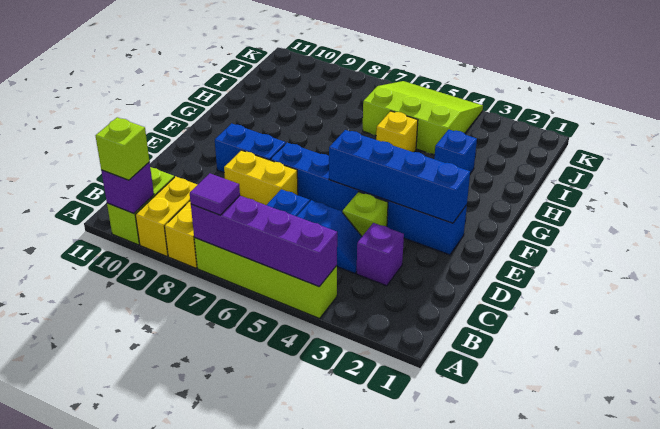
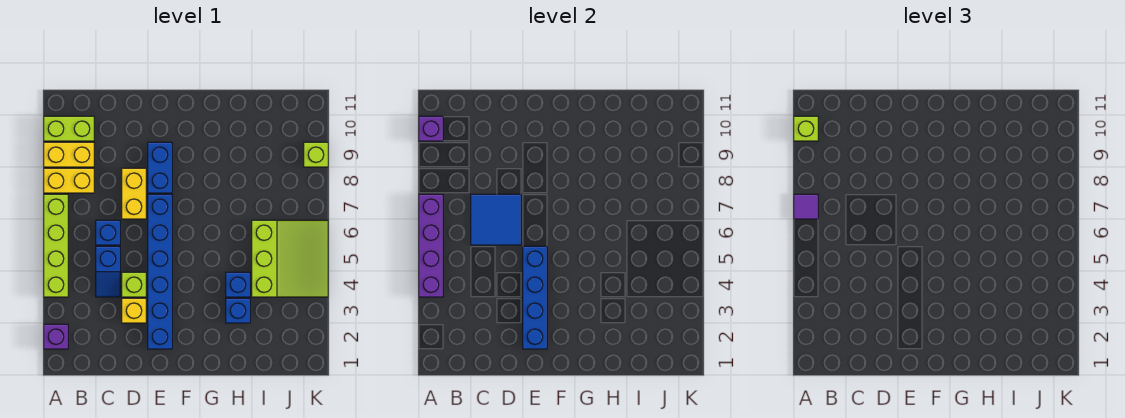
purple 1x1 brick [357,223,404,286] -> purple 1x1 brick moved to [44,324,68,349]
none -> blue 2x2 tile [471,194,521,245]
none -> blue 1x1 brick [226,272,250,297]
yellow 1x1 brick [376,111,418,152] -> yellow 1x1 brick moved to [122,298,146,323]
none -> lime 1x1 brick [304,142,328,167]

